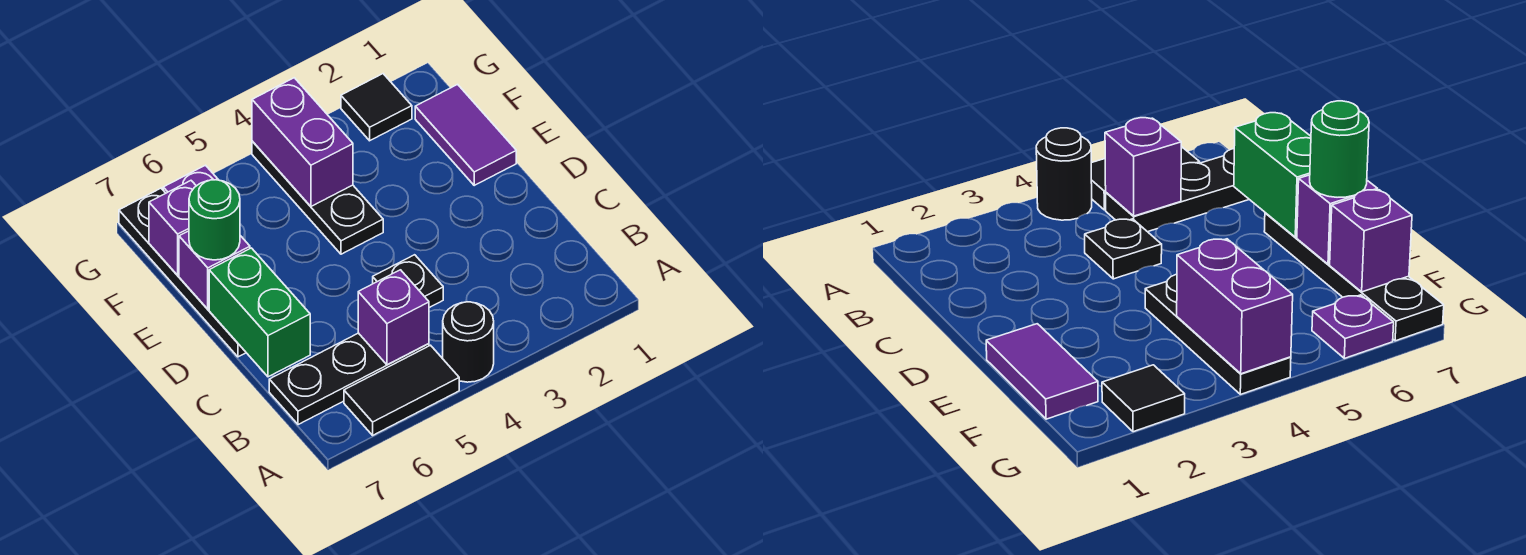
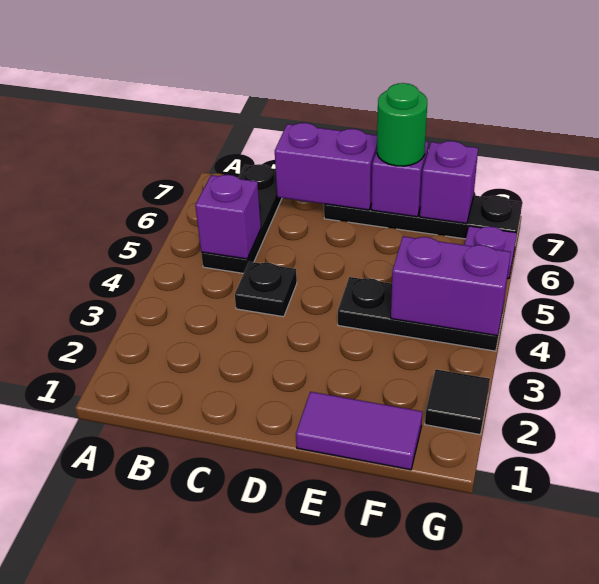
black 1x1 round brick [443,302,494,382] -> none
black 1x2 tile [344,345,459,435] -> none
green 1x2 brick [209,248,310,377] -> purple 1x2 brick [275,123,377,210]

